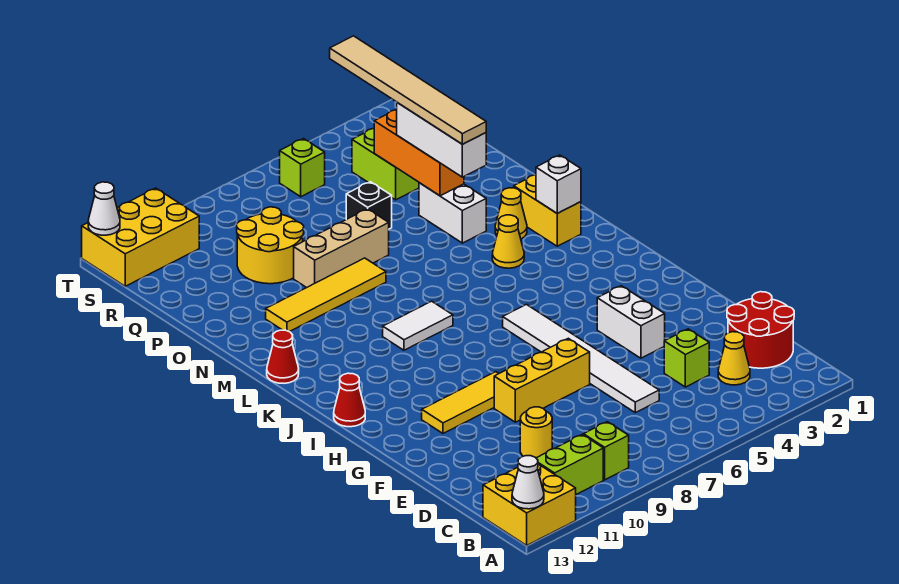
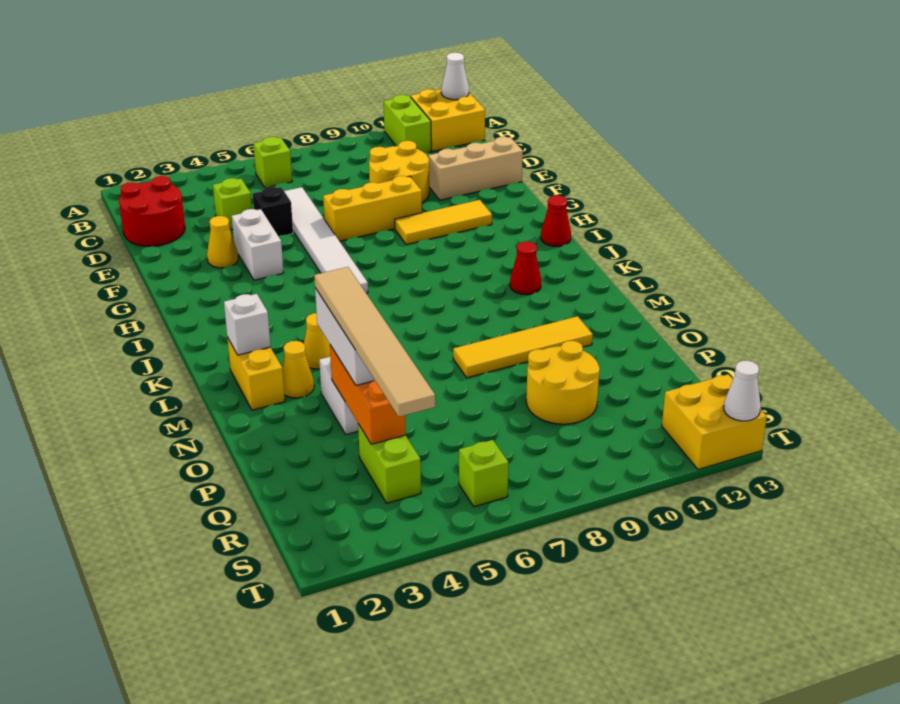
lime 1x1 brick [583,422,629,480] -> lime 1x1 brick moved to [254,137,292,188]
lime 1x2 brick [536,434,603,494] -> lime 1x2 brick turned to [384,95,431,153]
yellow 1x1 cone [718,332,750,385] -> yellow 1x1 cone moved to [207,216,238,268]
yellow 1x1 round brick [520,407,552,458] -> yellow 2x2 round brick [369,141,429,202]
white 1x2 tile [383,301,453,350] -> none
red 1x1 cone [267,330,299,383] -> red 1x1 cone moved to [510,241,541,295]
tan 1x3 brick [294,209,389,288] -> tan 1x3 brick moved to [428,137,523,200]
black 1x1 brick [346,182,392,229] -> black 1x1 brick moved to [253,187,293,236]
yellow 2x3 brick [82,188,199,286] -> yellow 2x2 brick [662,374,767,469]

